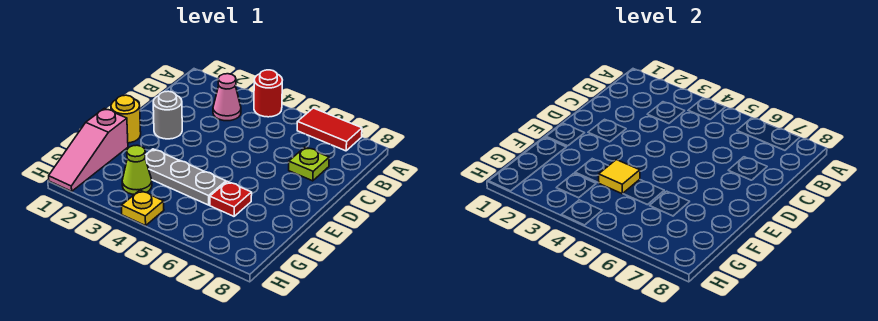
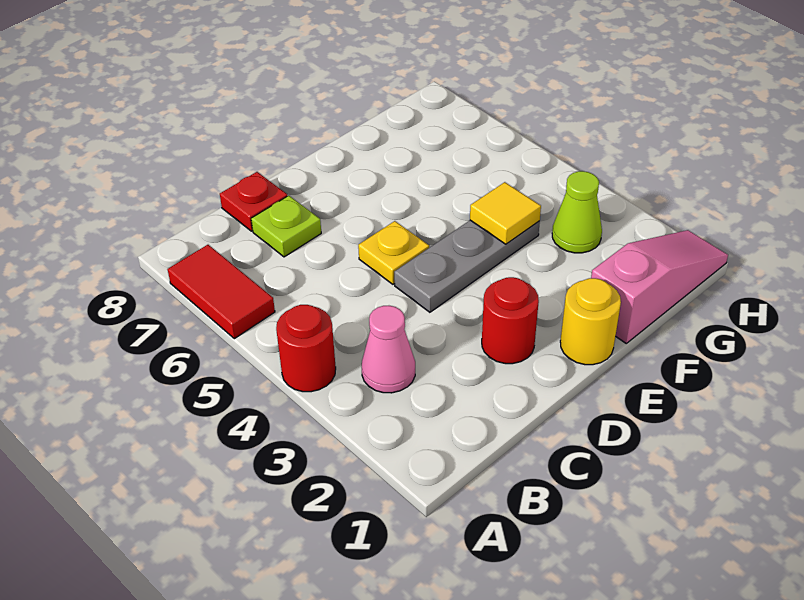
grey 1x1 round brick [153,91,182,139] -> red 1x1 round brick [482,277,539,364]
grey 1x3 plate [145,149,226,205] -> grey 1x3 plate turned to [394,220,540,312]
red 1x1 plate [210,181,252,216] -> red 1x1 plate moved to [220,172,287,231]
yellow 1x1 plate [121,190,164,226] -> yellow 1x1 plate moved to [358,221,429,284]

